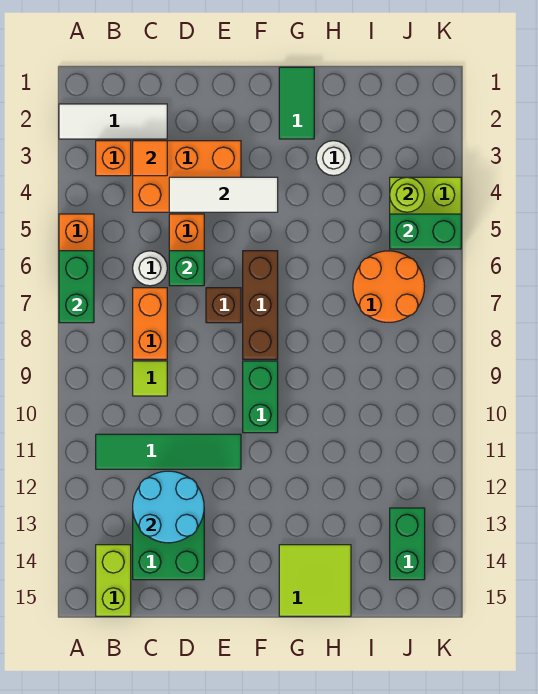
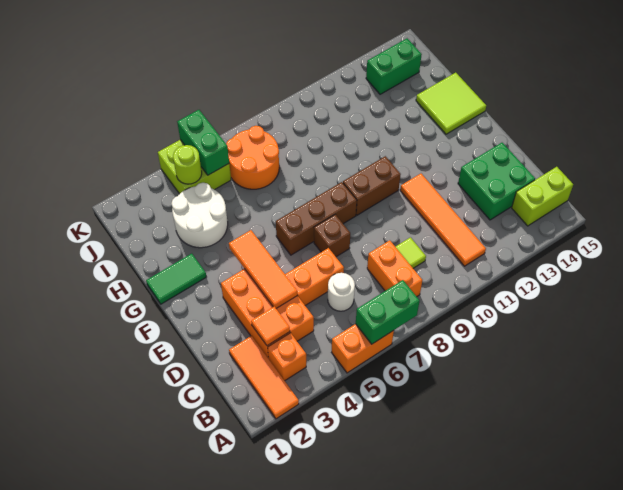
white 1x3 tile [59,104,167,139] -> orange 1x3 tile [229,336,299,419]
green 1x4 tile [96,434,241,469] -> orange 1x4 tile [400,174,486,266]
orange 1x2 brick [133,288,167,359] -> orange 1x2 brick turned to [367,240,422,296]
cyan 2x2 round brick [133,471,204,543] -> none
white 1x3 tile [169,177,278,212] -> orange 1x3 tile [229,230,297,308]
green 1x1 brick [169,251,204,286] -> none
green 1x2 brick [243,361,278,433] -> brown 1x2 brick [343,156,401,215]
white 1x1 round brick [316,141,351,176] -> white 2x2 round brick [171,183,228,248]

